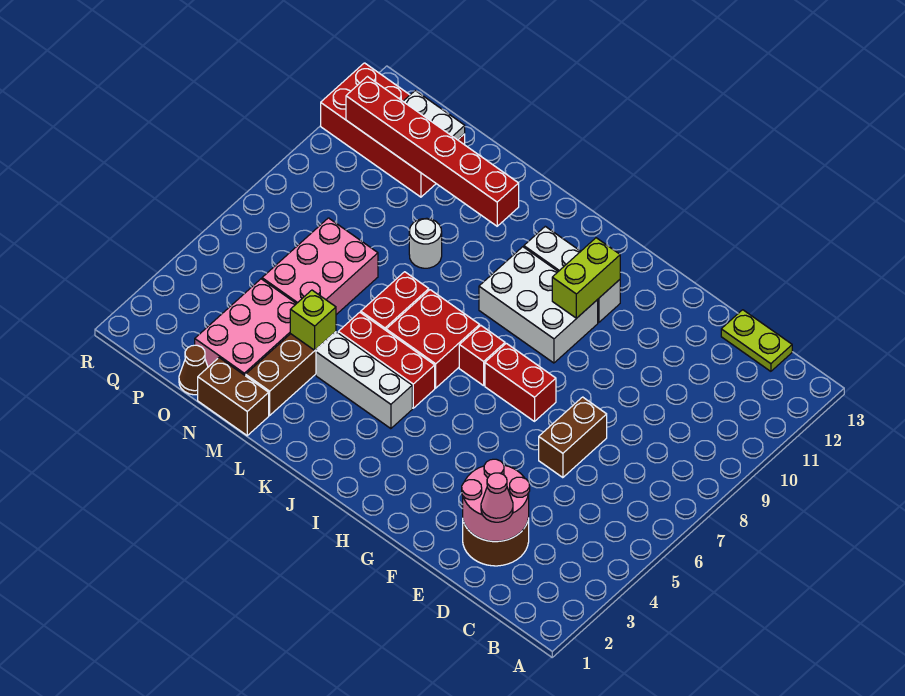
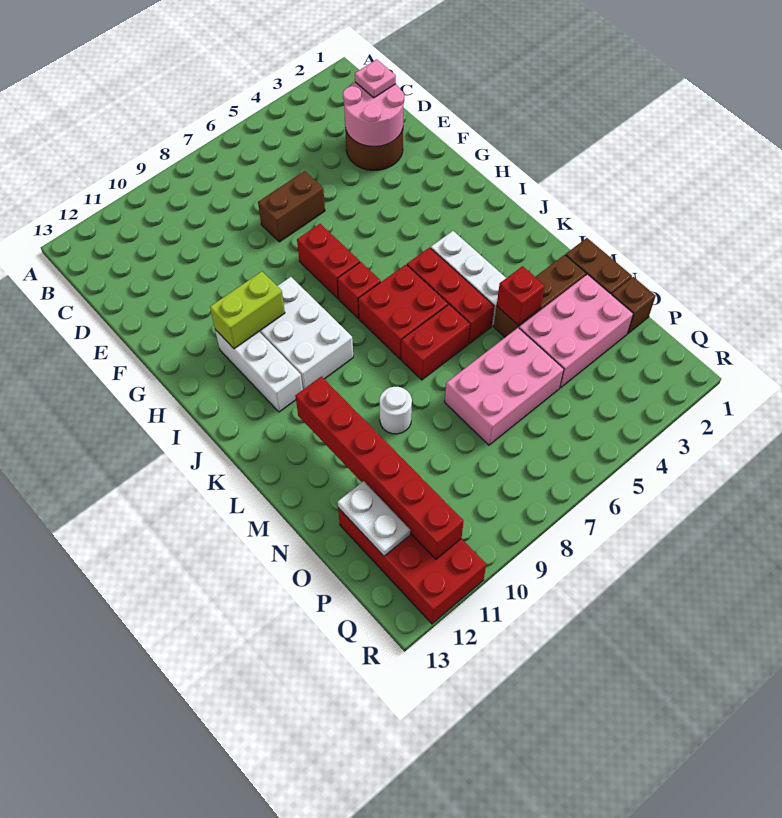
lime 1x2 plate [721,310,792,371] -> none
pink 1x1 cone [481,473,513,522] -> pink 1x1 plate [355,59,396,98]
lime 1x1 brick [290,290,336,350] -> red 1x1 brick [497,266,545,325]
brown 1x1 cone [179,345,208,395] -> brown 1x1 brick [612,277,656,333]

